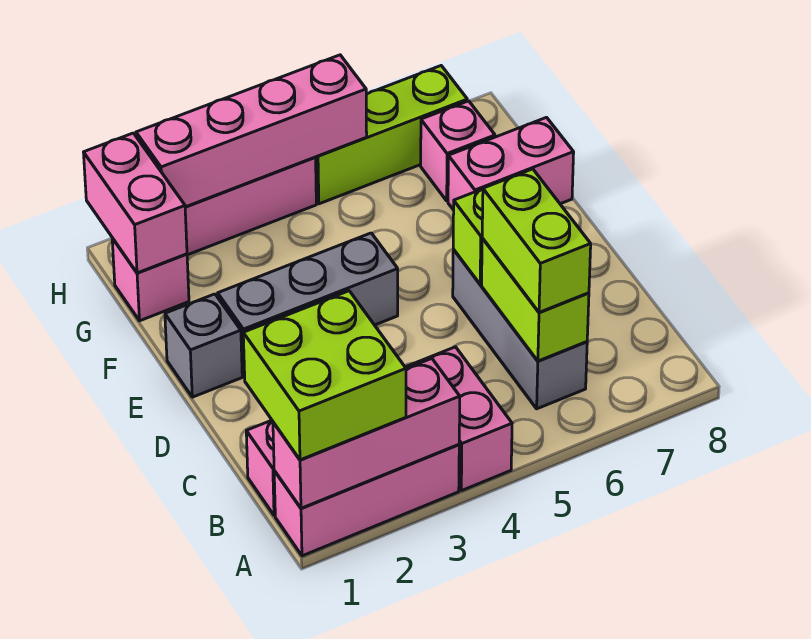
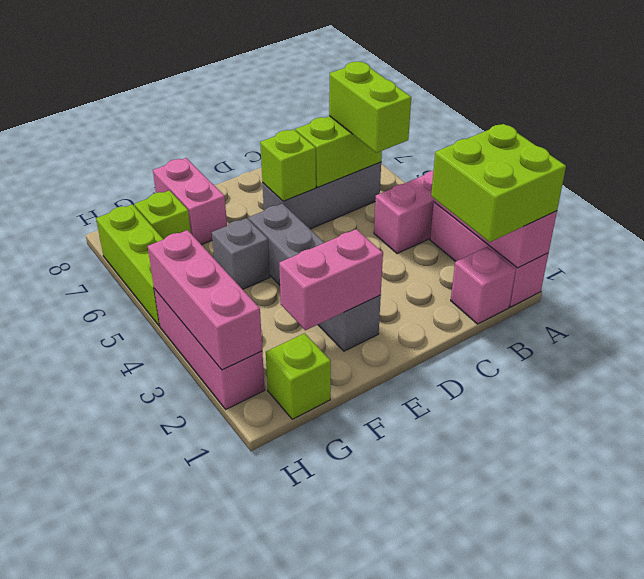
lime 1x2 brick [482,169,591,312] -> lime 1x2 brick turned to [329,62,411,153]
grey 1x1 brick [165,294,242,397] -> grey 1x1 brick moved to [212,218,270,289]
grey 1x3 brick [218,233,398,376] -> grey 1x4 brick [249,204,381,351]
pink 1x1 brick [112,238,189,321] -> lime 1x1 brick [266,333,331,419]
pink 1x2 brick [83,133,187,273] -> pink 1x2 brick moved to [279,229,383,330]
pink 1x1 brick [421,101,495,201] -> lime 1x1 brick [135,190,191,239]
pink 1x4 brick [136,55,367,207] -> pink 1x3 brick [148,230,262,370]

